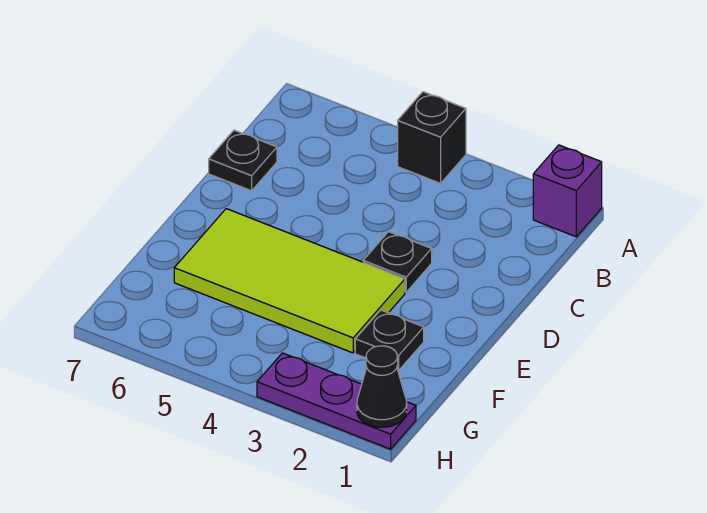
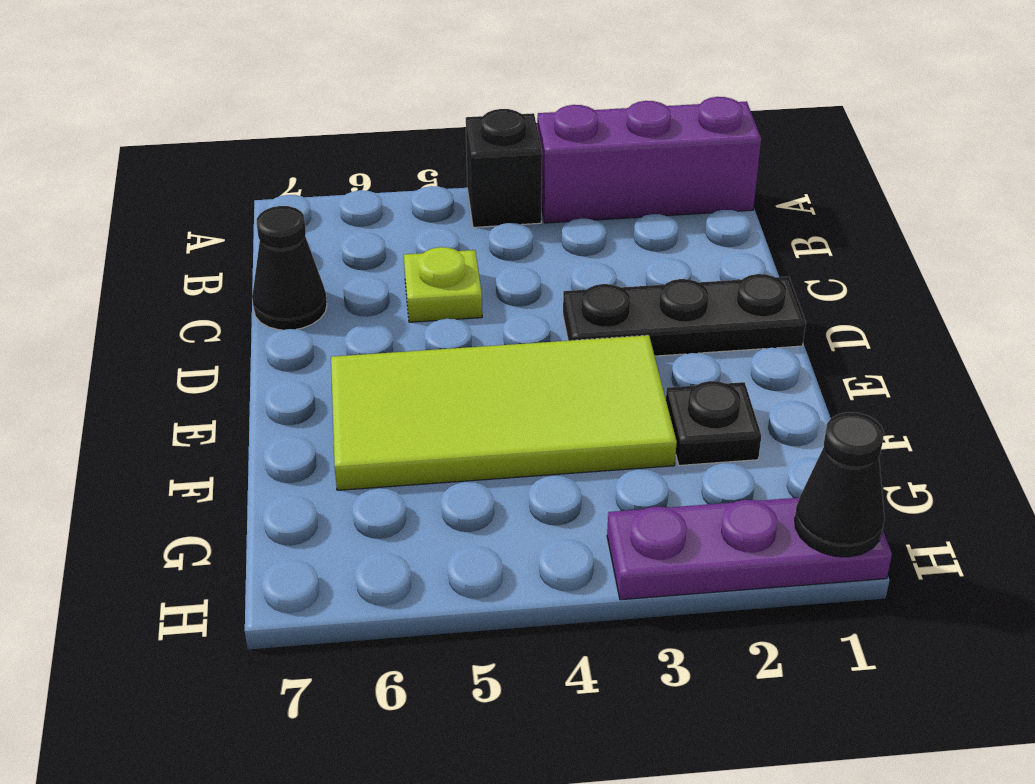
purple 1x1 brick [533,145,602,237] -> purple 1x3 brick [537,97,761,223]
none -> lime 1x1 plate [404,247,482,322]
black 1x1 plate [209,130,277,191] -> black 1x1 cone [252,206,327,330]
black 1x1 plate [363,232,432,292] -> black 1x3 plate [563,274,806,356]

